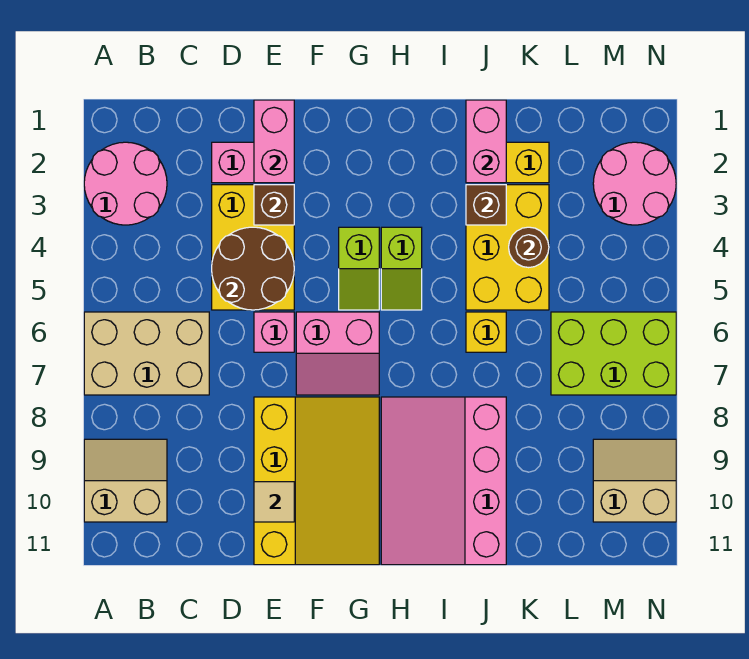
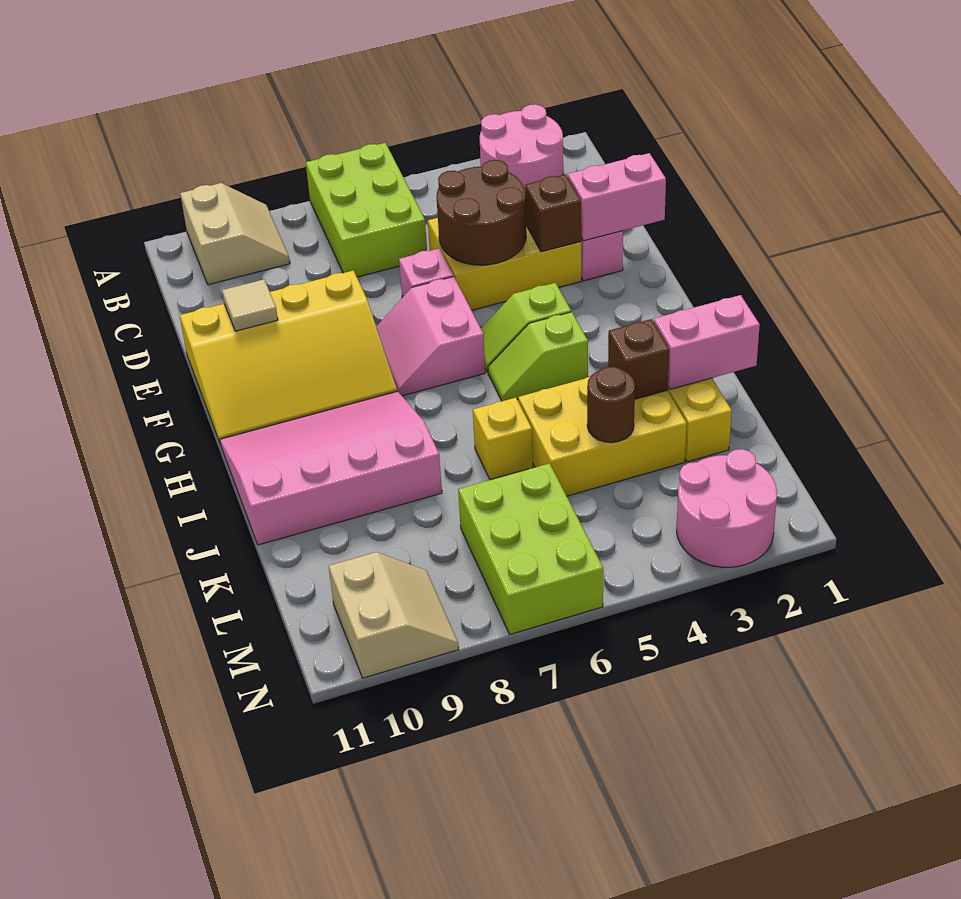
tan 2x3 brick [84,312,209,395] -> lime 2x3 brick [306,143,427,277]

